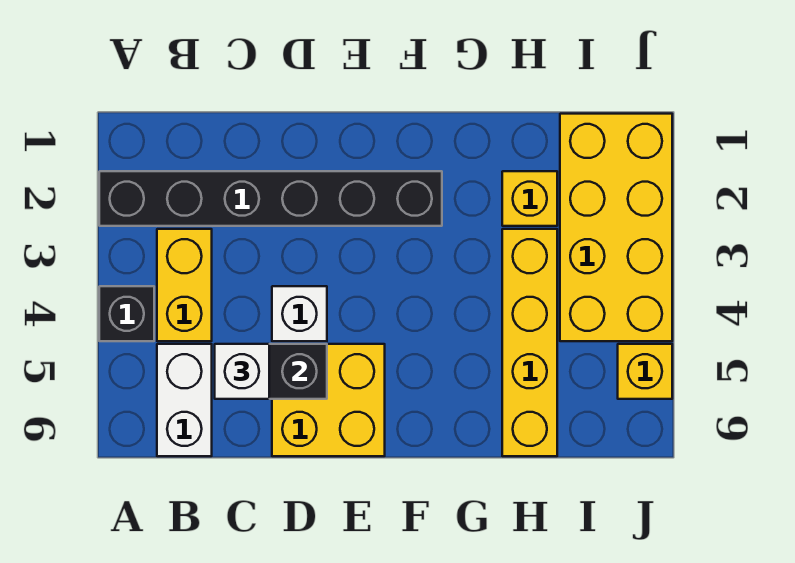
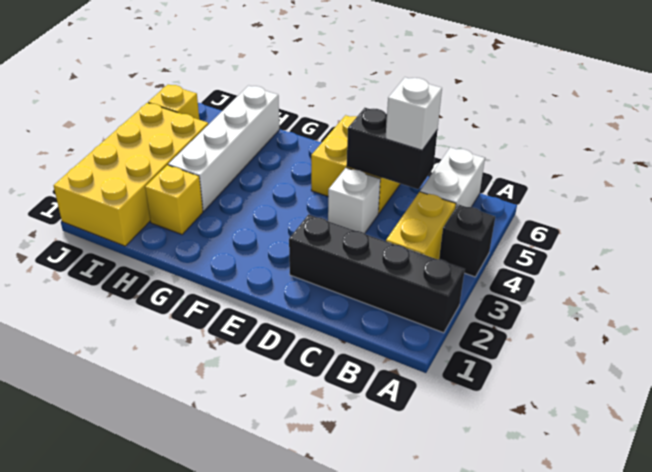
black 1x6 brick [99,171,442,226] -> black 1x4 brick [289,215,465,333]
yellow 1x4 brick [502,229,557,456] -> white 1x4 brick [168,86,279,211]

